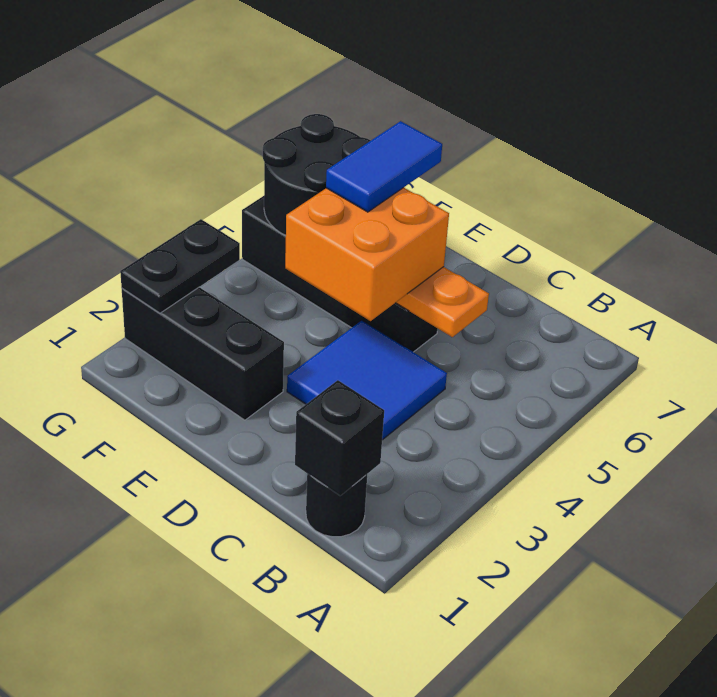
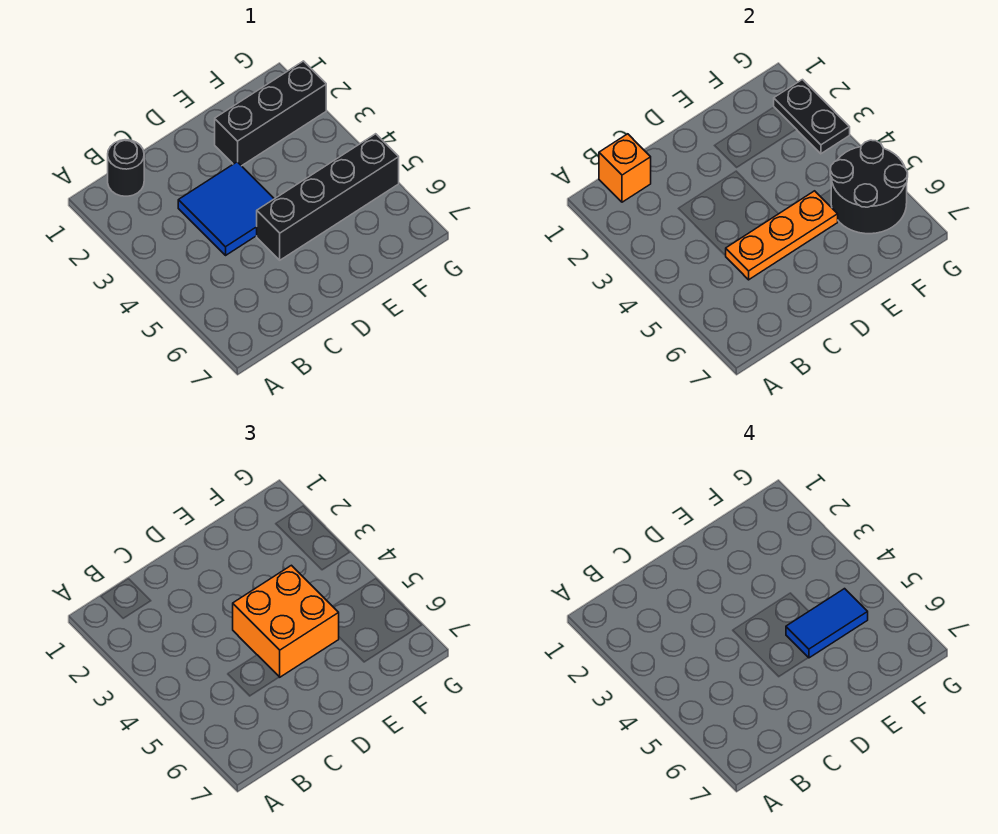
black 1x1 brick [295,380,384,496] -> orange 1x1 brick [599,134,651,202]
blue 1x2 tile [326,121,442,212] -> blue 1x2 tile turned to [786,589,868,658]

